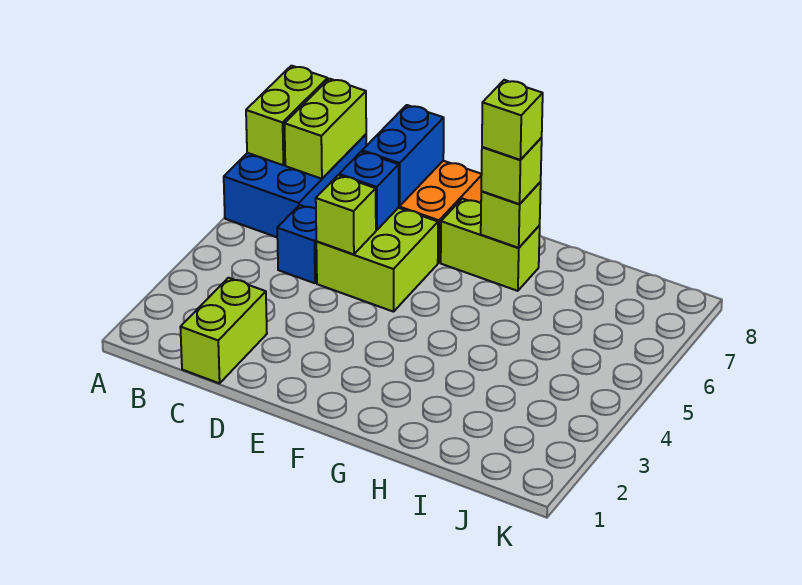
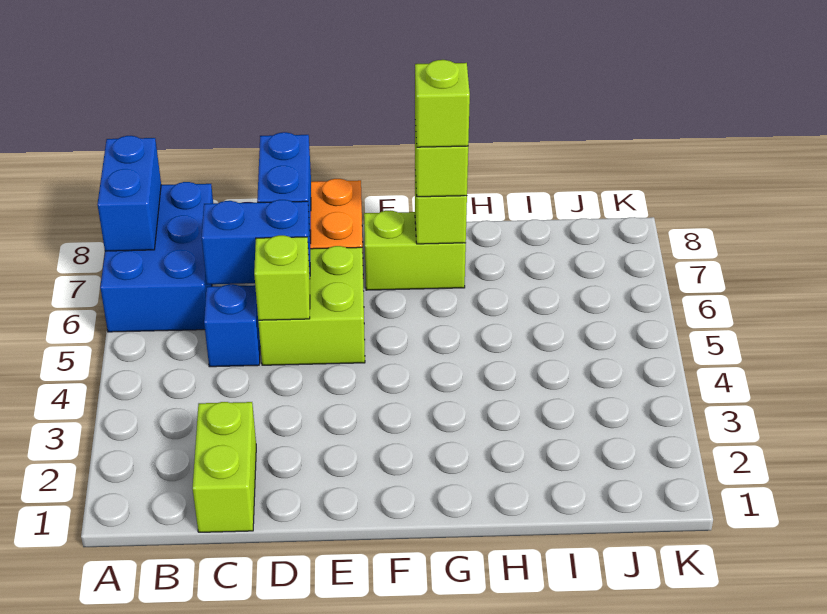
lime 1x2 brick [246,66,328,165] -> blue 1x2 brick [98,136,161,251]
lime 1x2 brick [284,79,366,179] -> none
blue 1x1 brick [339,151,399,230] -> blue 1x2 brick [202,200,310,284]

